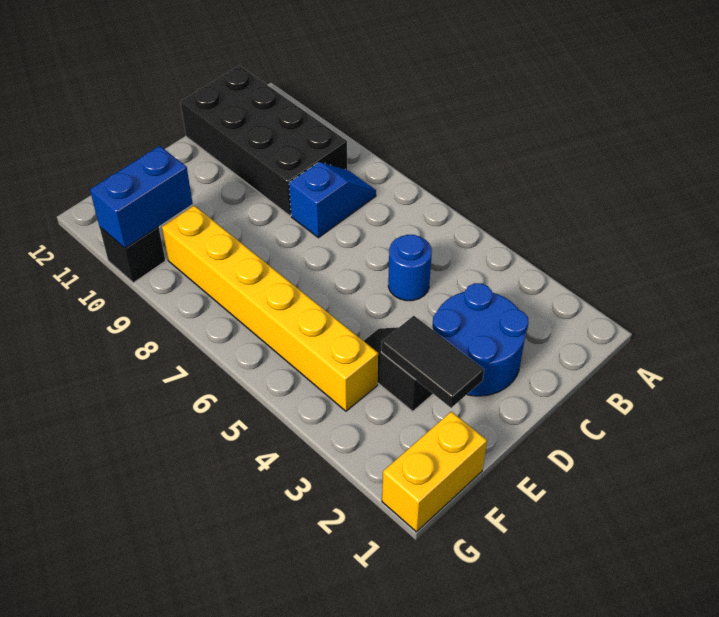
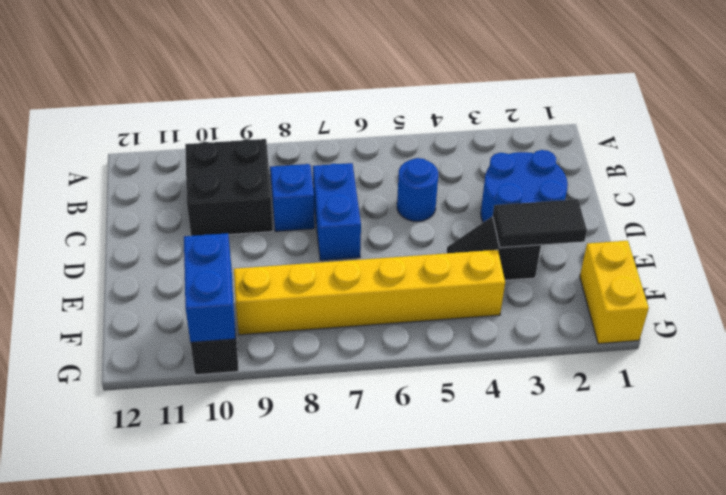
black 2x4 brick [180,66,347,216] -> black 2x2 brick [185,139,273,236]
none -> blue 1x2 brick [313,163,361,260]

